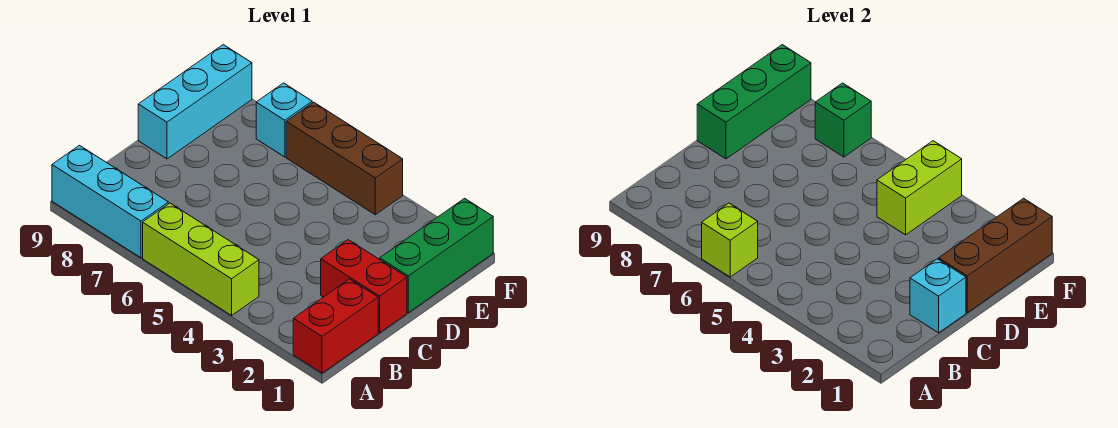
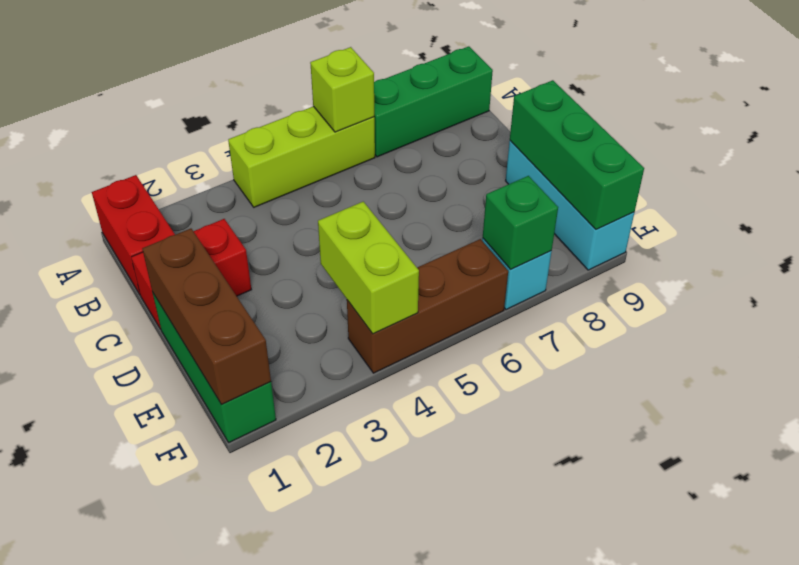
cyan 1x3 brick [52,145,168,258] -> green 1x3 brick [374,46,493,157]
cyan 1x1 brick [910,259,966,333] -> none

